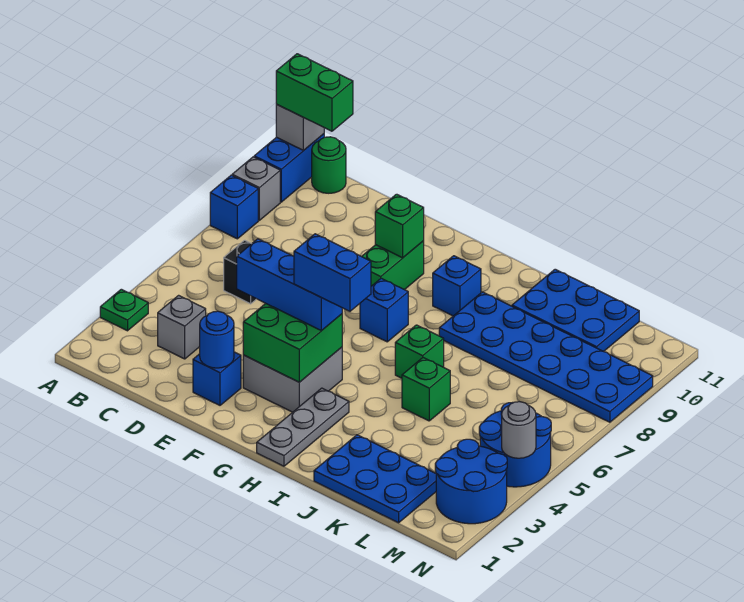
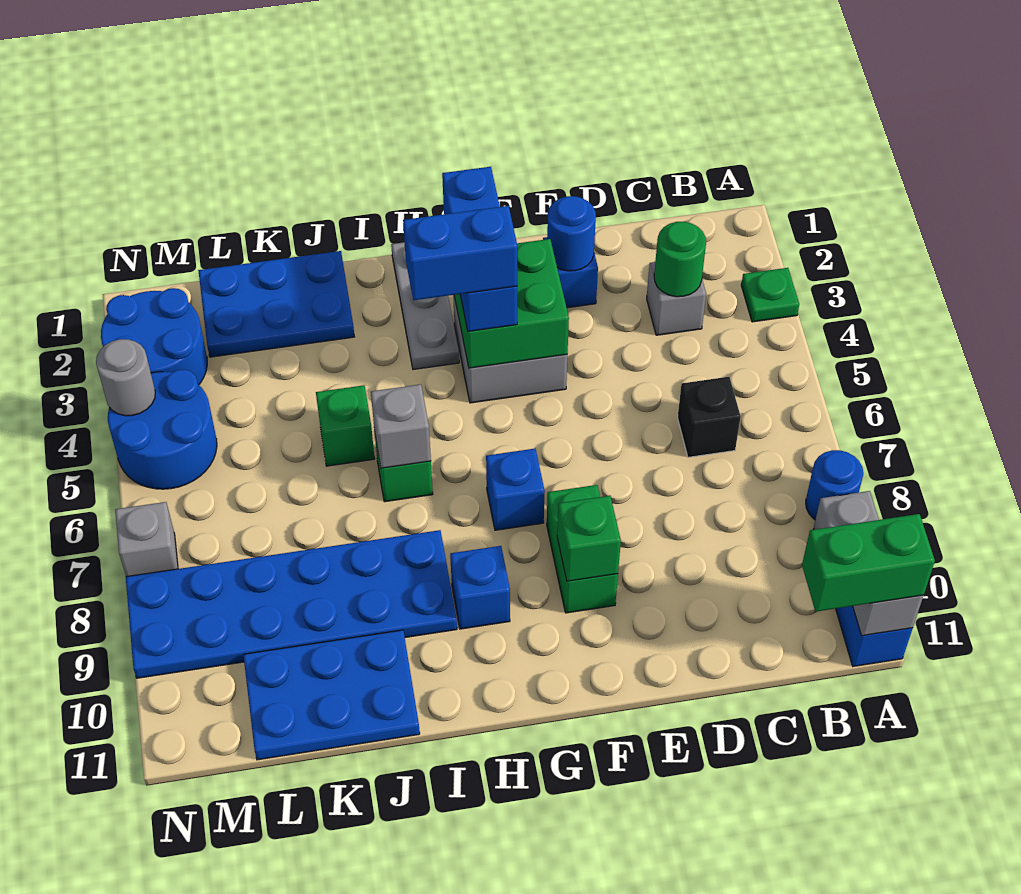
blue 1x1 brick [210,175,258,239] -> blue 1x1 round brick [806,450,863,520]
green 1x1 round brick [312,137,346,193] -> green 1x1 round brick moved to [654,222,706,297]
blue 1x3 brick [237,239,342,331] -> blue 1x3 brick turned to [442,167,517,331]
none -> grey 1x1 brick [371,384,431,468]
none -> grey 1x1 brick [115,502,178,577]

